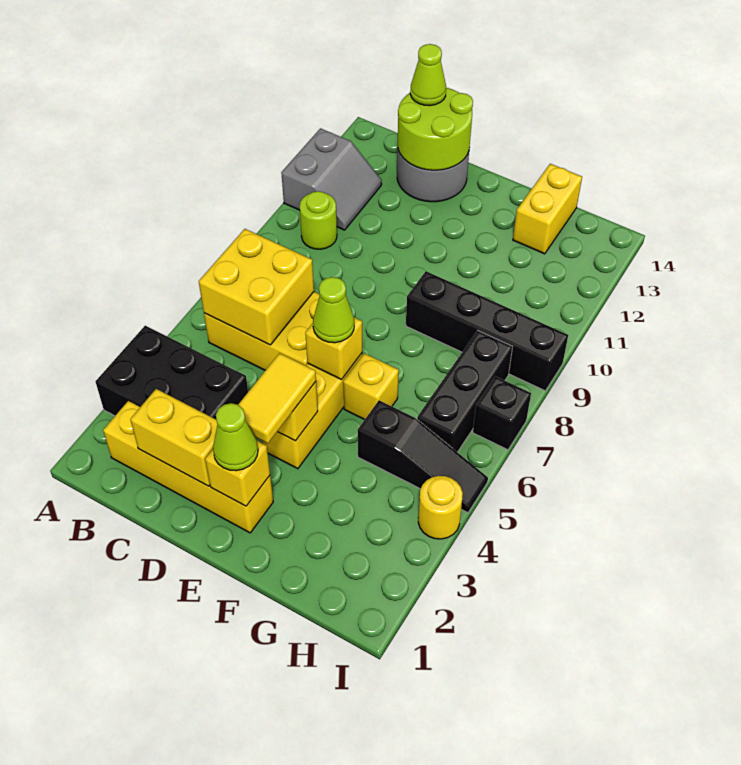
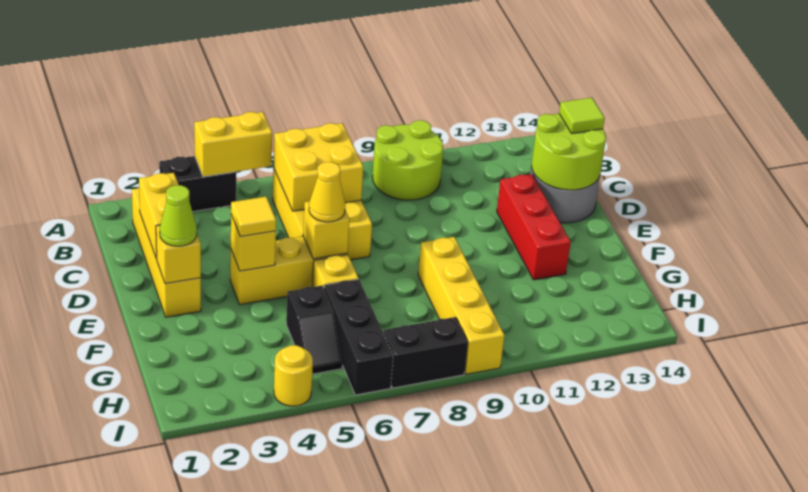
black 2x3 brick [96,326,248,419] -> black 1x2 brick [159,156,236,212]
grey 2x2 slope [281,128,382,230] -> none
lime 1x1 round brick [300,191,337,249] -> lime 2x2 round brick [372,120,443,200]
lime 1x1 cone [410,44,446,106] -> lime 1x1 tile [559,98,605,134]
none -> red 1x3 brick [497,174,571,280]
yellow 1x2 tile [238,353,316,444] -> yellow 1x1 tile [231,197,276,237]
lime 1x1 cone [313,277,354,343] -> yellow 1x1 cone [309,162,345,222]
black 1x4 brick [406,271,568,391] -> yellow 1x4 brick [418,237,505,374]
black 1x3 slope [358,400,488,513] -> black 1x2 slope [286,286,342,374]
yellow 1x2 brick [513,164,582,254] -> yellow 1x2 brick moved to [194,112,272,177]
black 1x3 brick [417,330,512,452] -> black 1x3 brick turned to [324,279,393,395]
black 1x1 brick [473,376,531,450] -> black 1x2 brick [384,317,468,388]

